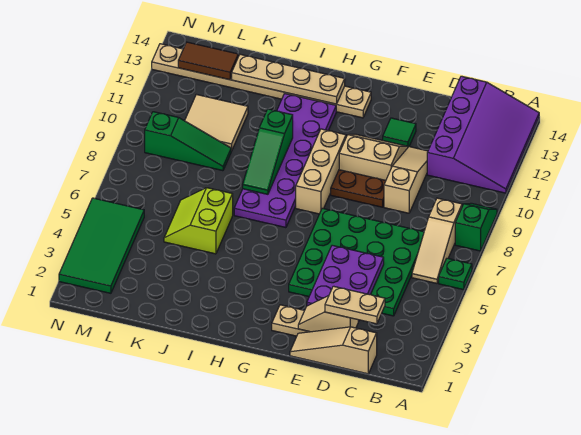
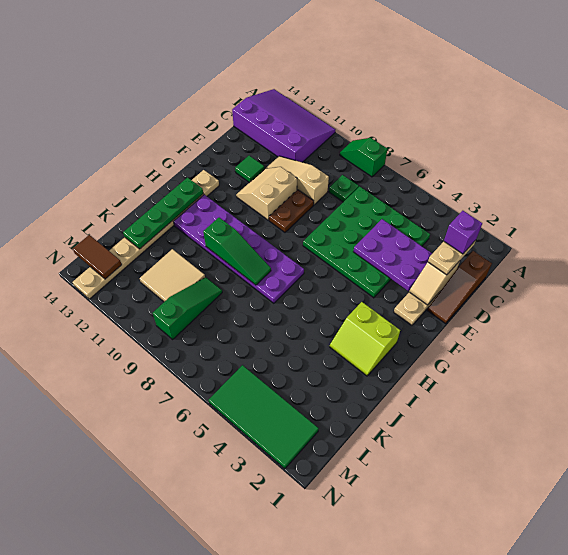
green 1x1 plate [439,258,472,290] -> green 1x1 plate moved to [329,175,359,202]
tan 1x3 slope [412,198,462,283] -> none
tan 1x3 slope [290,327,377,374] -> brown 1x3 slope [427,251,492,324]
none -> purple 1x1 brick [444,211,482,254]
tan 1x3 brick [296,129,346,214] -> none
tan 1x4 plate [232,54,345,104] -> green 1x4 plate [123,177,203,249]
lime 2x2 slope [164,188,233,254] -> lime 2x2 slope moved to [330,302,400,376]
brown 1x2 tile [178,42,238,80] -> brown 1x2 tile turned to [73,235,122,279]

